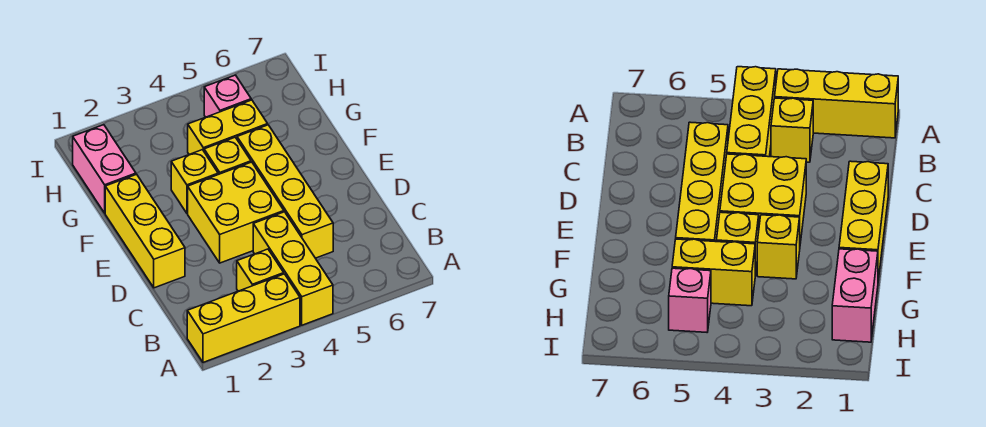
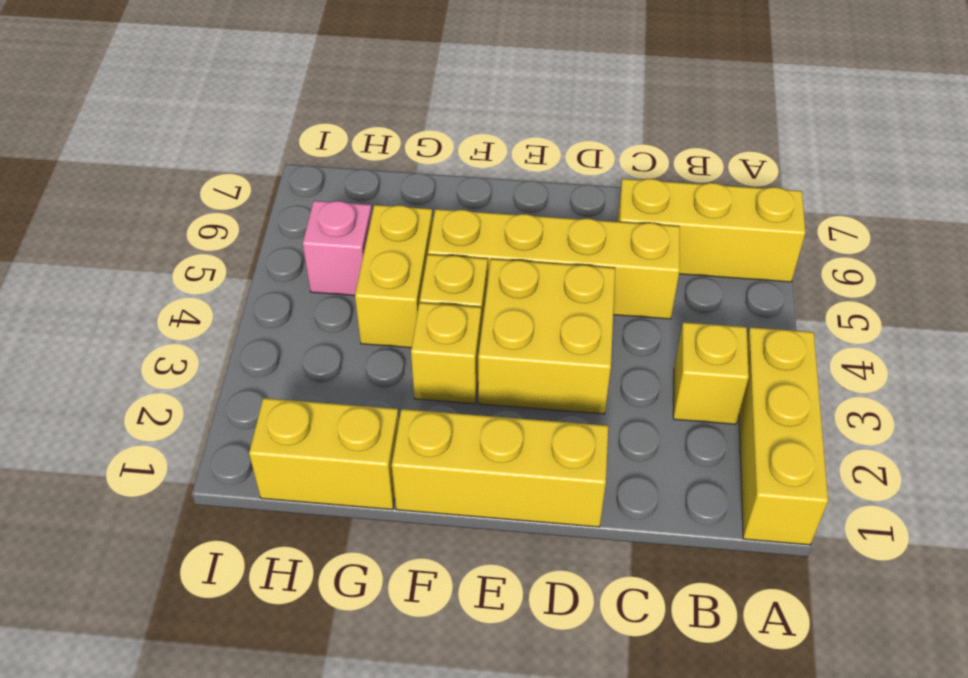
yellow 1x3 brick [253,212,333,325] -> yellow 1x3 brick moved to [617,179,806,282]
pink 1x2 brick [73,125,136,213] -> yellow 1x2 brick [249,398,399,510]

